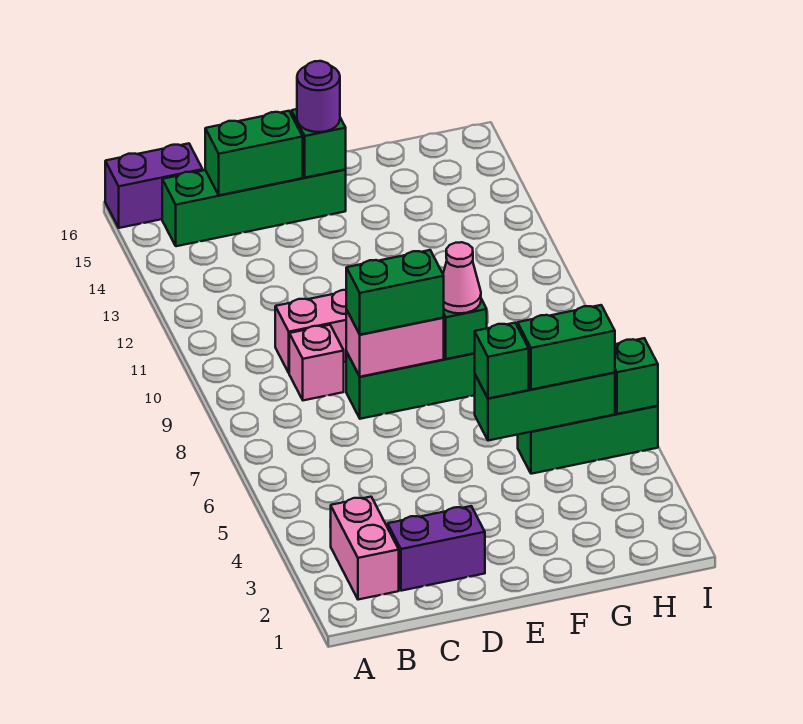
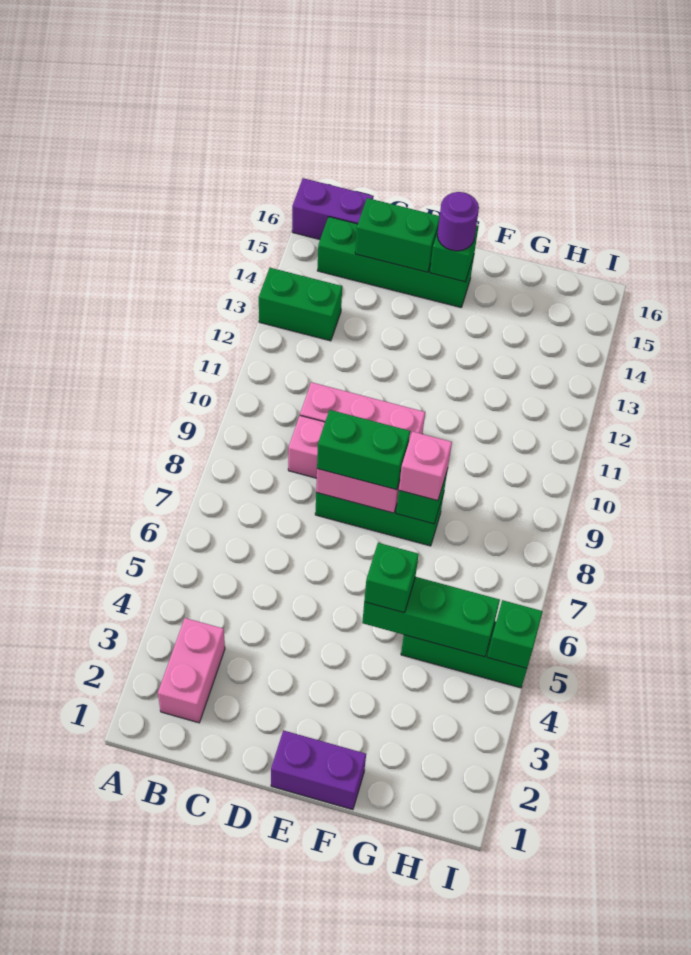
purple 1x2 brick [388,506,485,591] -> purple 1x2 brick moved to [271,730,366,810]
pink 1x1 cone [443,242,481,313] -> pink 1x1 brick [399,432,452,501]
green 1x2 brick [518,305,615,390] -> green 1x2 brick moved to [259,268,342,341]

